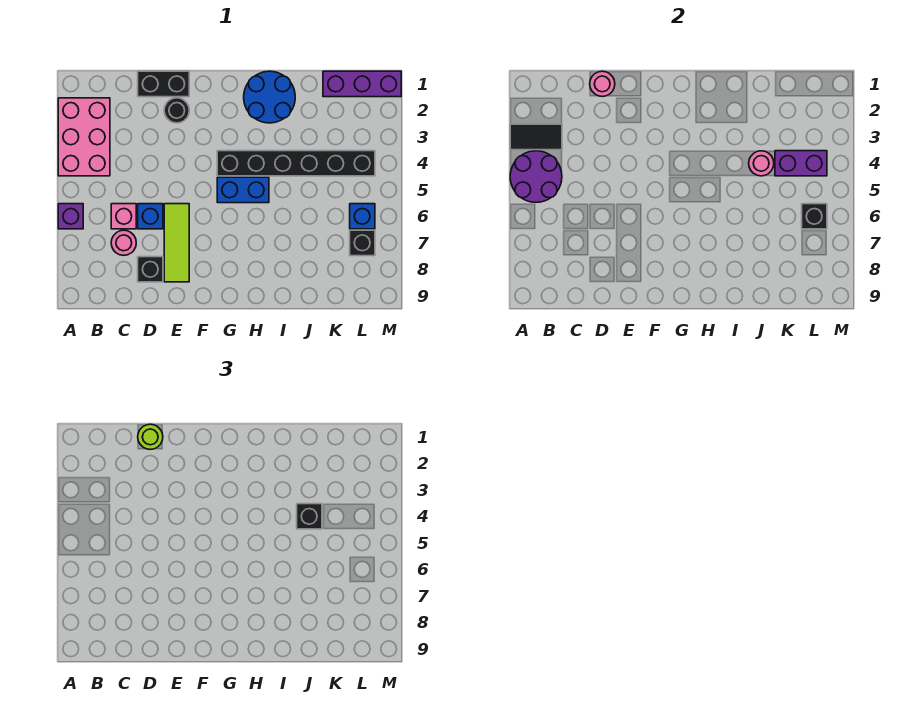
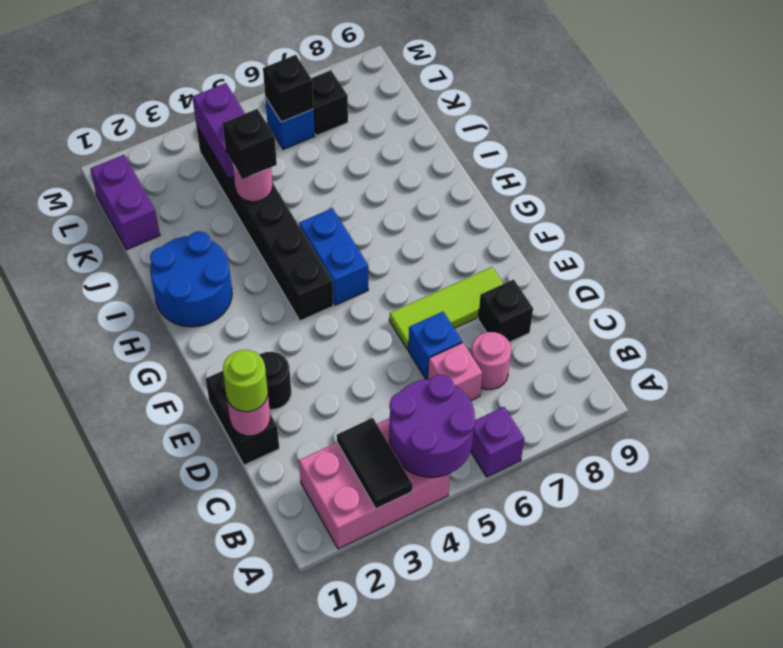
purple 1x3 brick [323,71,401,97] -> purple 1x2 brick [91,155,160,250]

